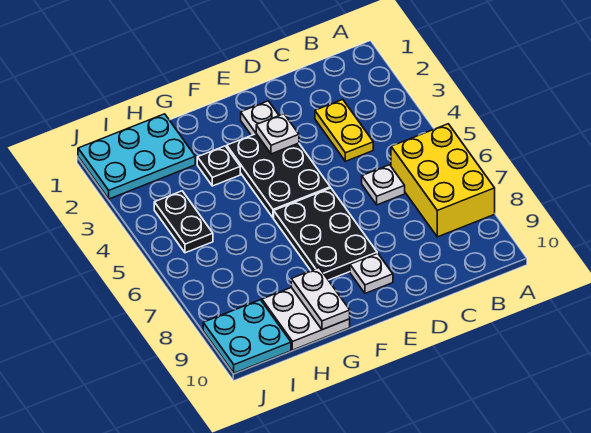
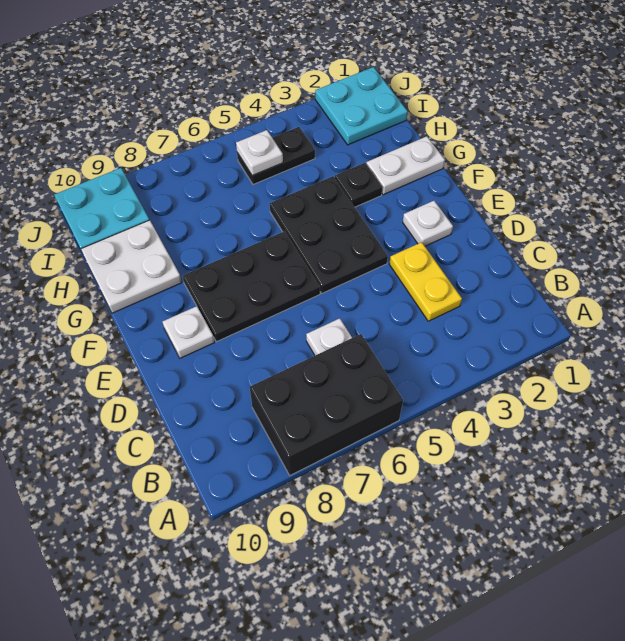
yellow 2x3 brick [391,124,495,237] -> black 2x3 brick [250,334,403,475]
yellow 1x2 plate [315,99,373,161] -> yellow 1x2 plate turned to [389,242,462,321]
black 2x3 plate [227,134,330,218] -> black 2x3 plate turned to [270,176,388,293]
white 1x1 plate [256,114,299,154] -> white 1x1 plate moved to [236,130,283,176]
white 1x2 plate [291,268,350,330] -> white 1x2 plate moved to [366,136,445,195]
cyan 2x3 plate [78,114,195,199] -> cyan 2x2 plate [315,67,408,145]

